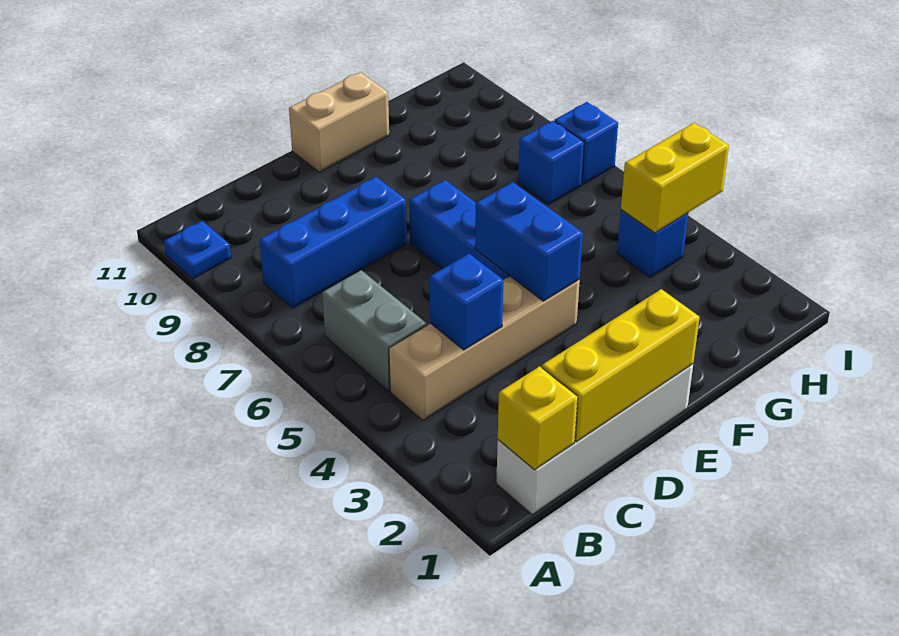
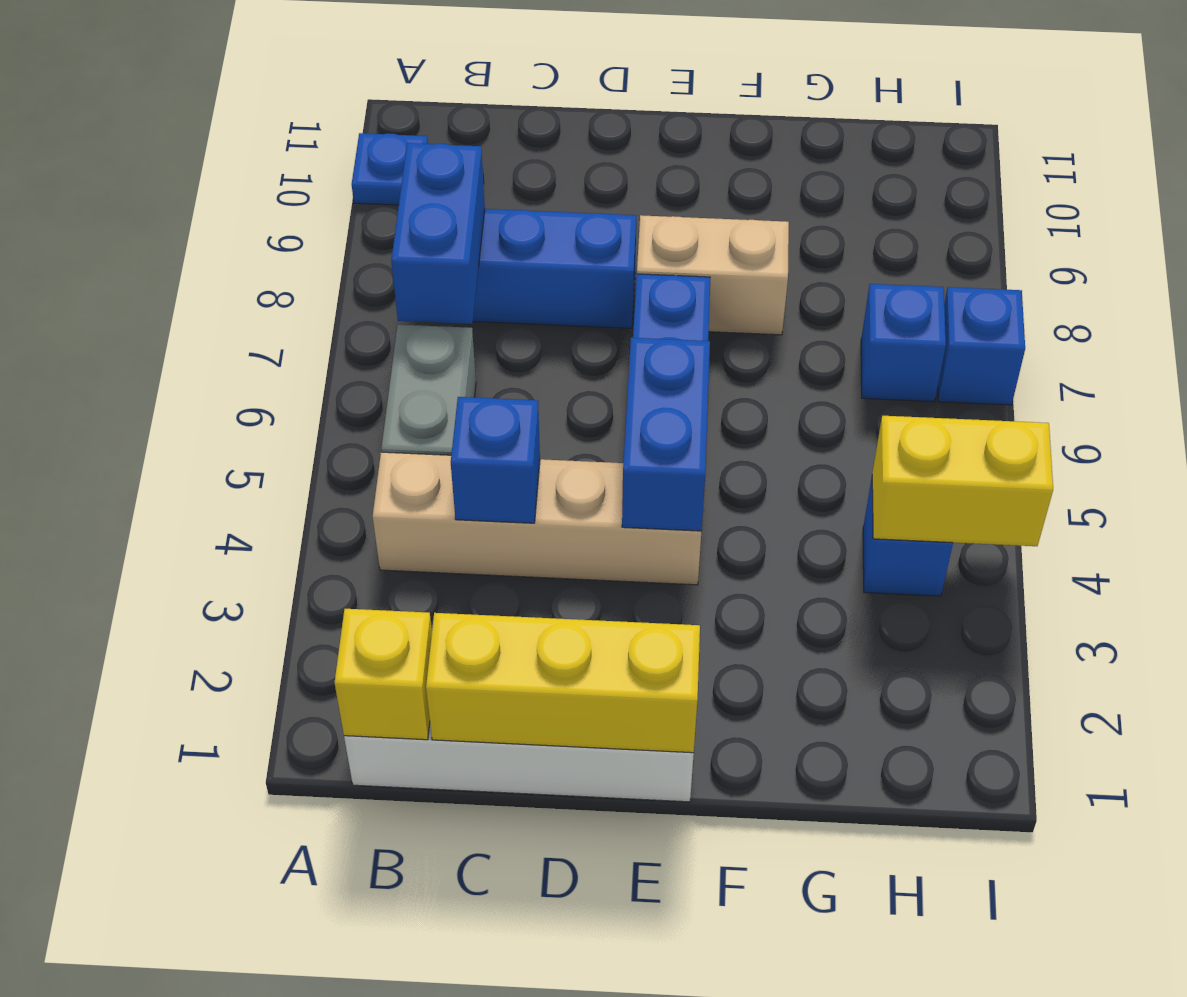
none -> blue 1x2 brick [391,143,485,324]
tan 1x2 brick [289,72,389,172] -> tan 1x2 brick moved to [637,215,789,335]

